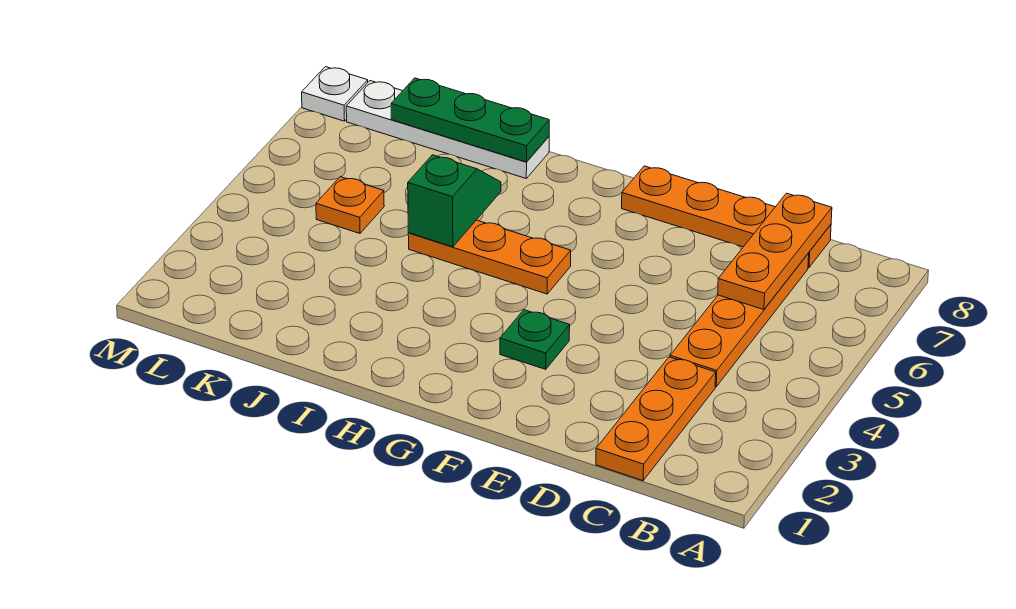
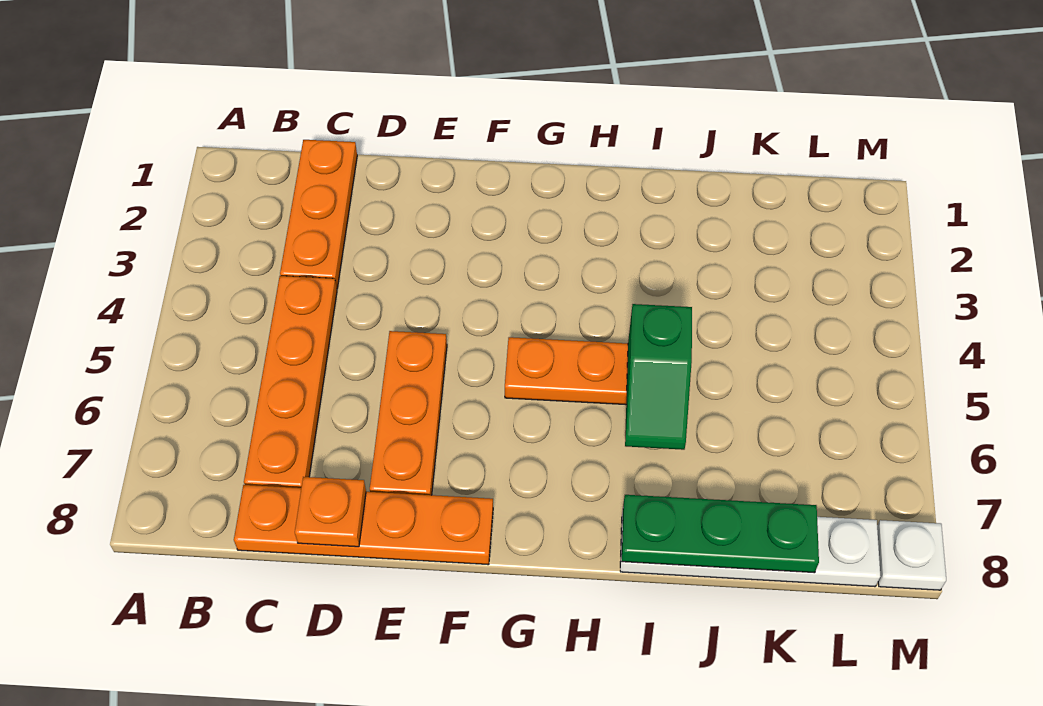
orange 1x3 plate [718,193,832,310] -> orange 1x3 plate moved to [370,331,447,495]
green 1x1 plate [500,310,570,369] -> none
orange 1x1 plate [316,177,384,233] -> orange 1x1 plate moved to [295,477,366,547]

